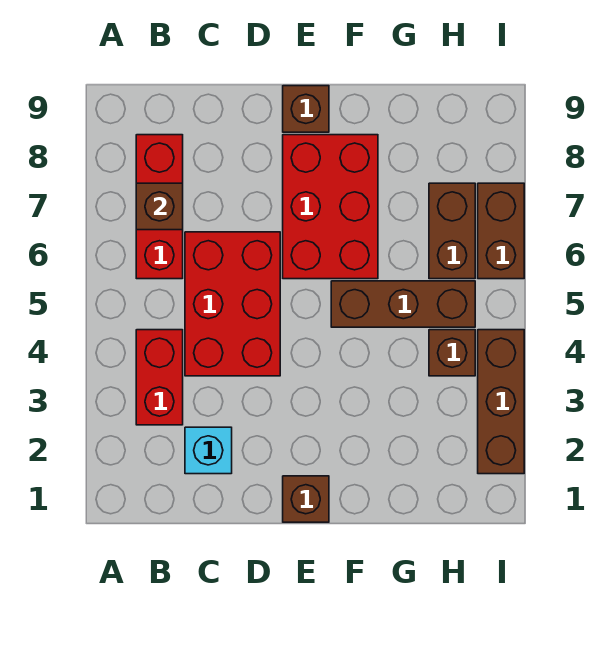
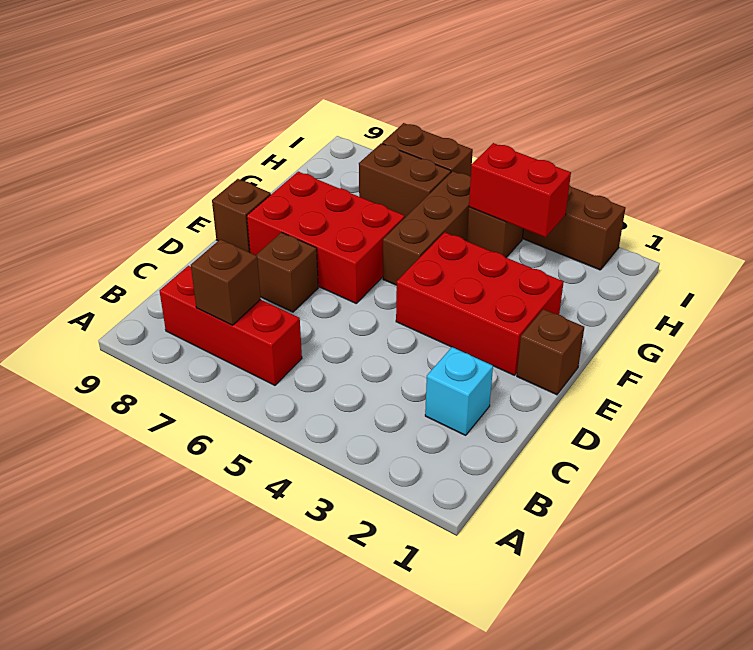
red 1x2 brick [136,330,183,425] -> red 1x2 brick moved to [469,143,571,237]
red 2x3 brick [185,232,280,376] -> red 2x3 brick moved to [396,232,564,375]
none -> brown 1x1 brick [256,233,318,312]

